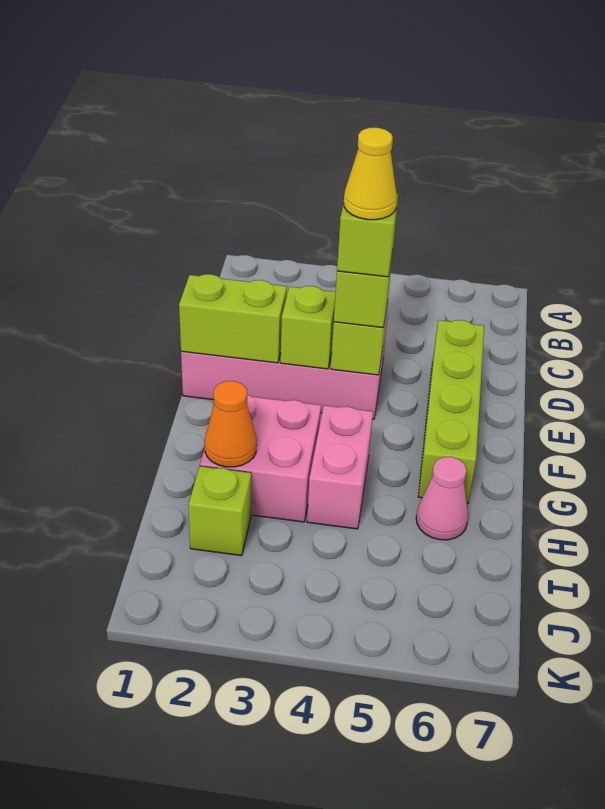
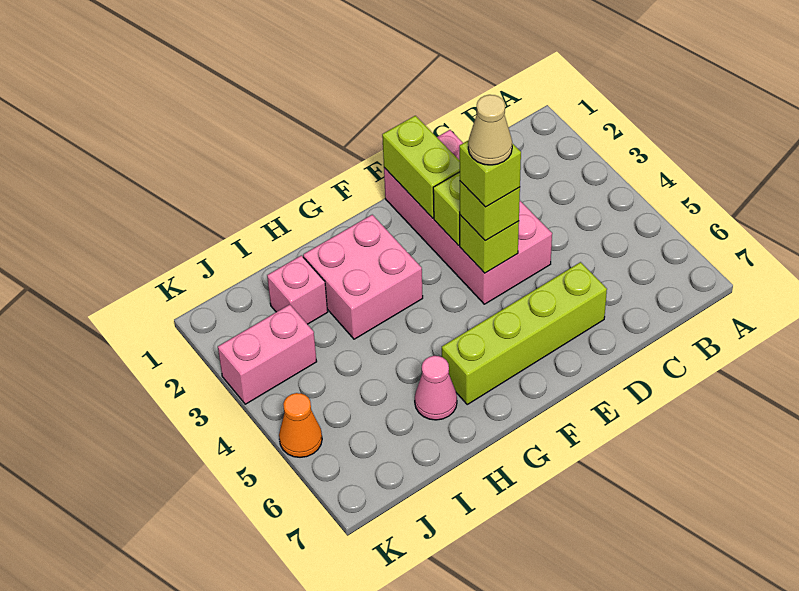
yellow 1x1 cone [344,128,397,220] -> tan 1x1 cone [468,95,512,165]
pink 1x2 brick [307,405,373,529] -> pink 1x2 brick moved to [218,304,317,404]
orange 1x1 cone [205,381,257,467] -> orange 1x1 cone moved to [279,393,322,457]
lime 1x1 brick [189,466,251,556] -> pink 1x1 brick [267,255,328,324]

